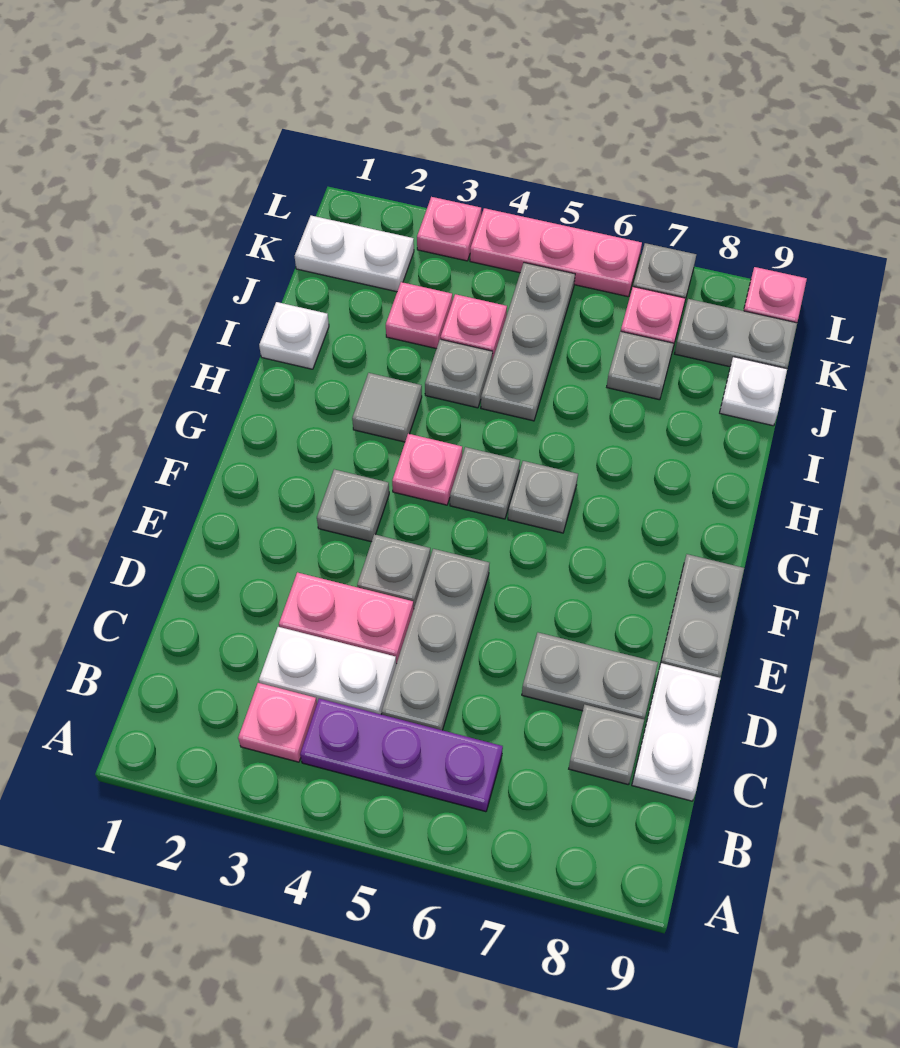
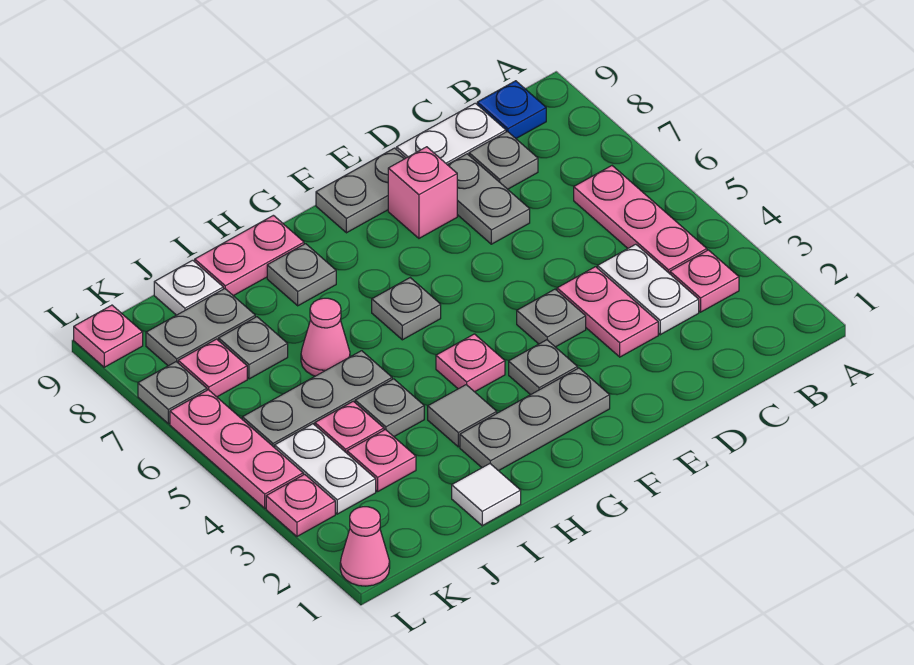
purple 1x3 plate [300,699,503,812] -> pink 1x3 plate [574,166,707,274]
none -> blue 1x1 plate [477,81,546,138]
grey 1x3 plate [382,549,489,730] -> grey 1x3 plate moved to [460,368,610,471]
none -> pink 1x1 brick [388,147,457,238]
grey 1x1 plate [450,447,520,519] -> grey 1x1 plate moved to [267,244,336,306]
none -> pink 1x2 plate [195,215,304,296]
white 1x1 plate [259,302,329,369] -> white 1x1 tile [452,464,521,526]
none -> pink 1x1 cone [301,298,350,376]
white 1x2 plate [295,216,414,292] -> white 1x2 plate moved to [275,424,376,514]
grey 1x2 plate [675,299,797,369] -> grey 1x2 plate turned to [146,289,255,366]
none -> pink 1x1 cone [340,507,390,586]

